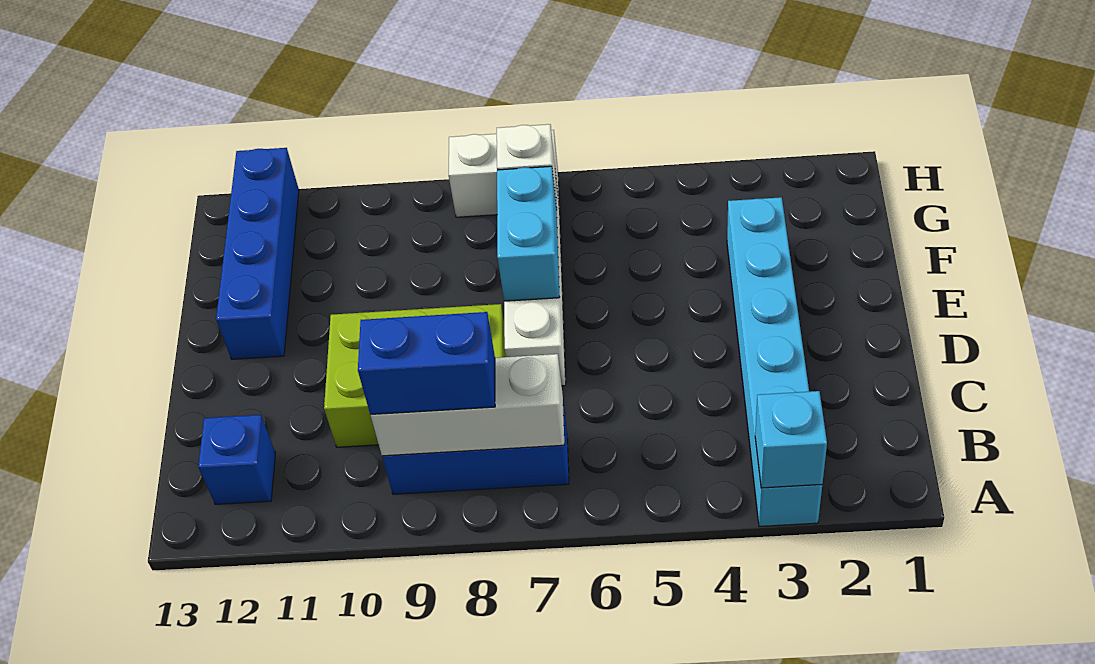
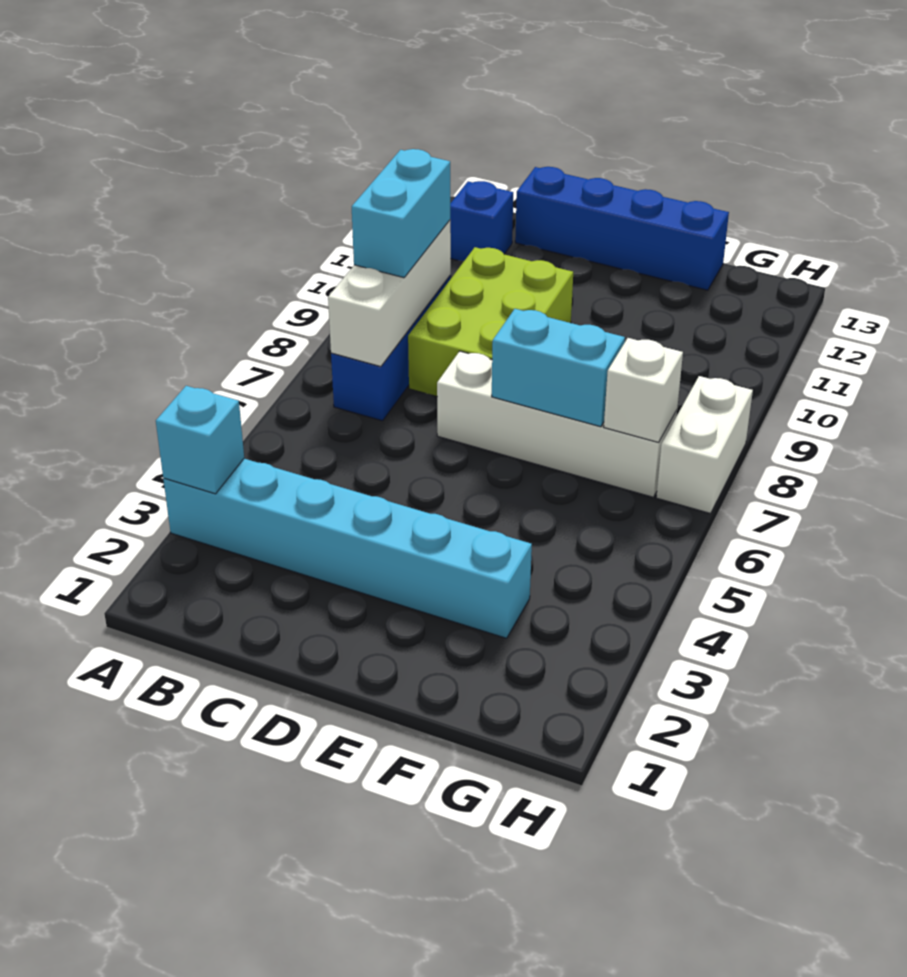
blue 1x2 brick [358,312,495,414] -> cyan 1x2 brick [352,149,450,278]
blue 1x4 brick [216,148,299,359] -> blue 1x4 brick moved to [515,167,729,290]

